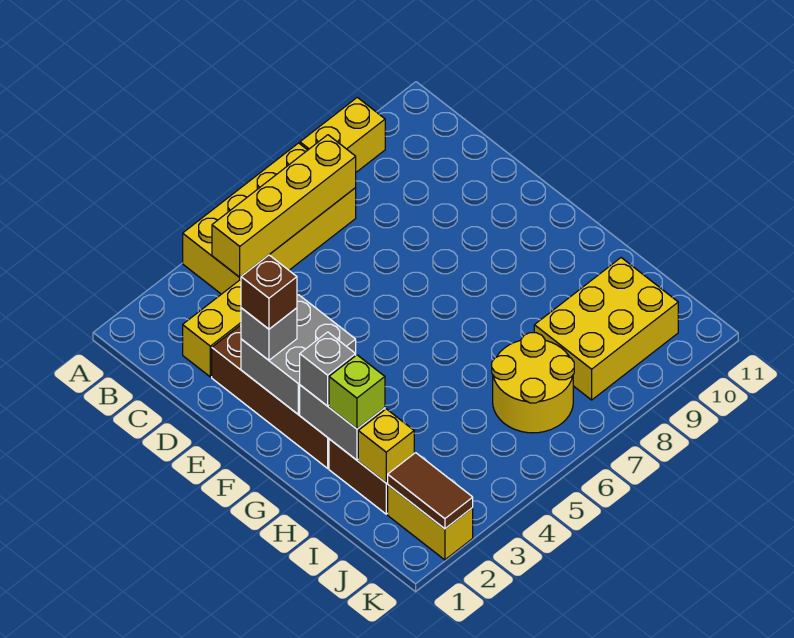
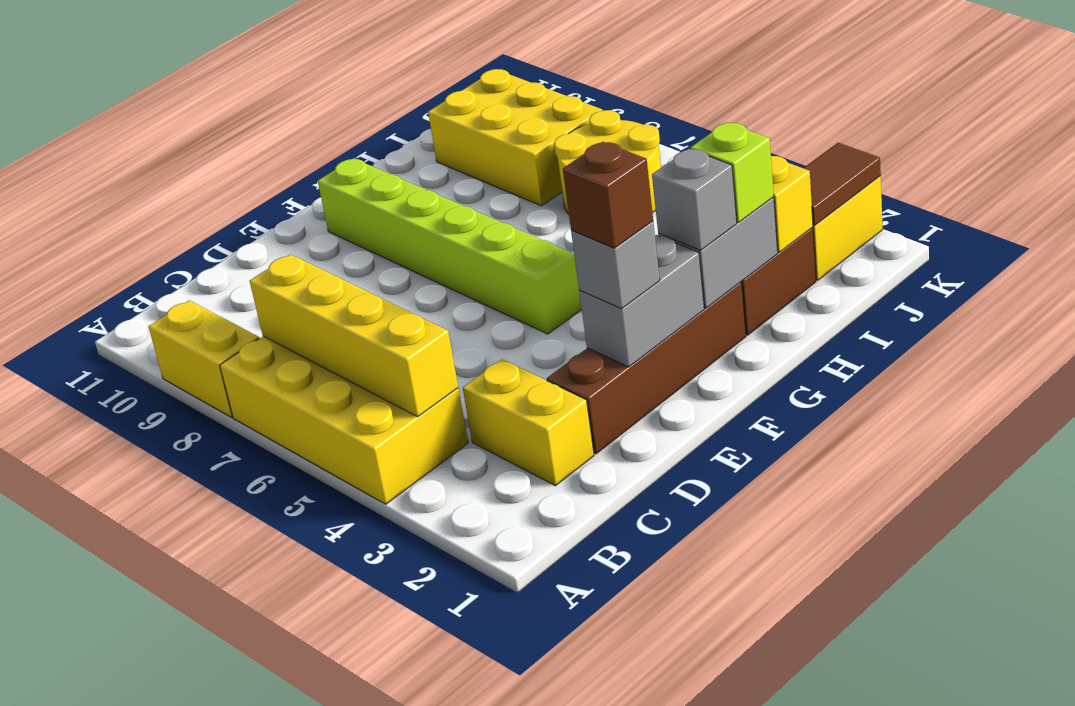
grey 2x2 brick [241,295,356,414] -> grey 1x2 brick [579,235,704,367]
none -> lime 1x6 brick [318,158,582,334]

